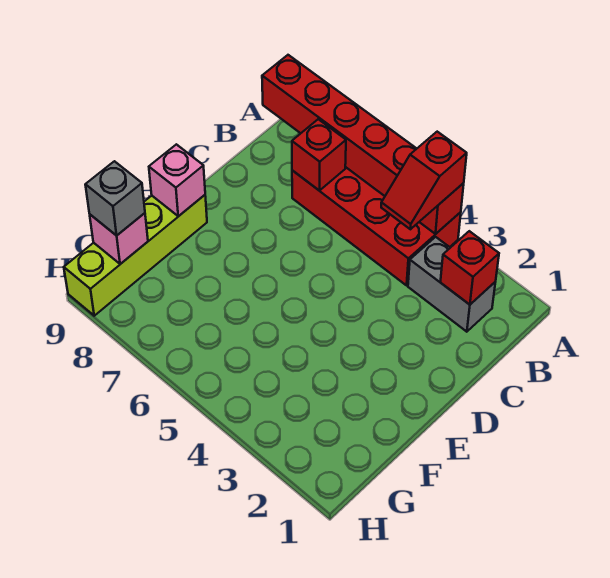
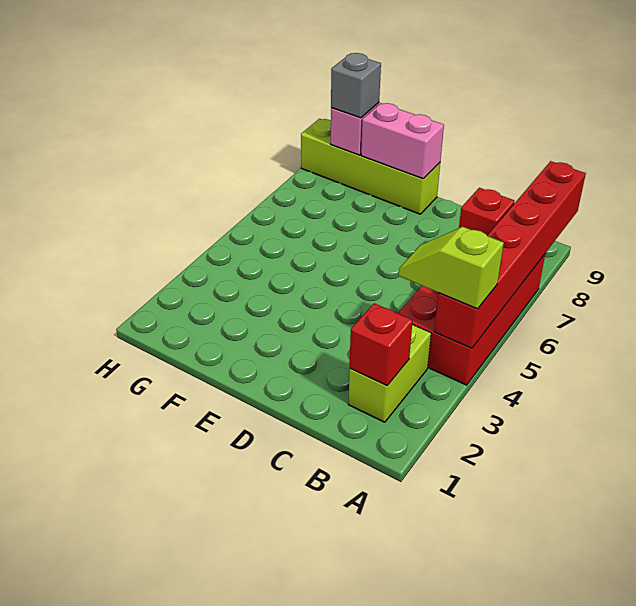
red 1x2 slope [381,132,467,229] -> lime 1x2 slope [399,227,504,309]
grey 1x2 brick [408,237,495,332] -> lime 1x2 brick [348,325,431,422]
pink 1x1 brick [149,144,205,216] -> pink 1x2 brick [361,103,444,179]

